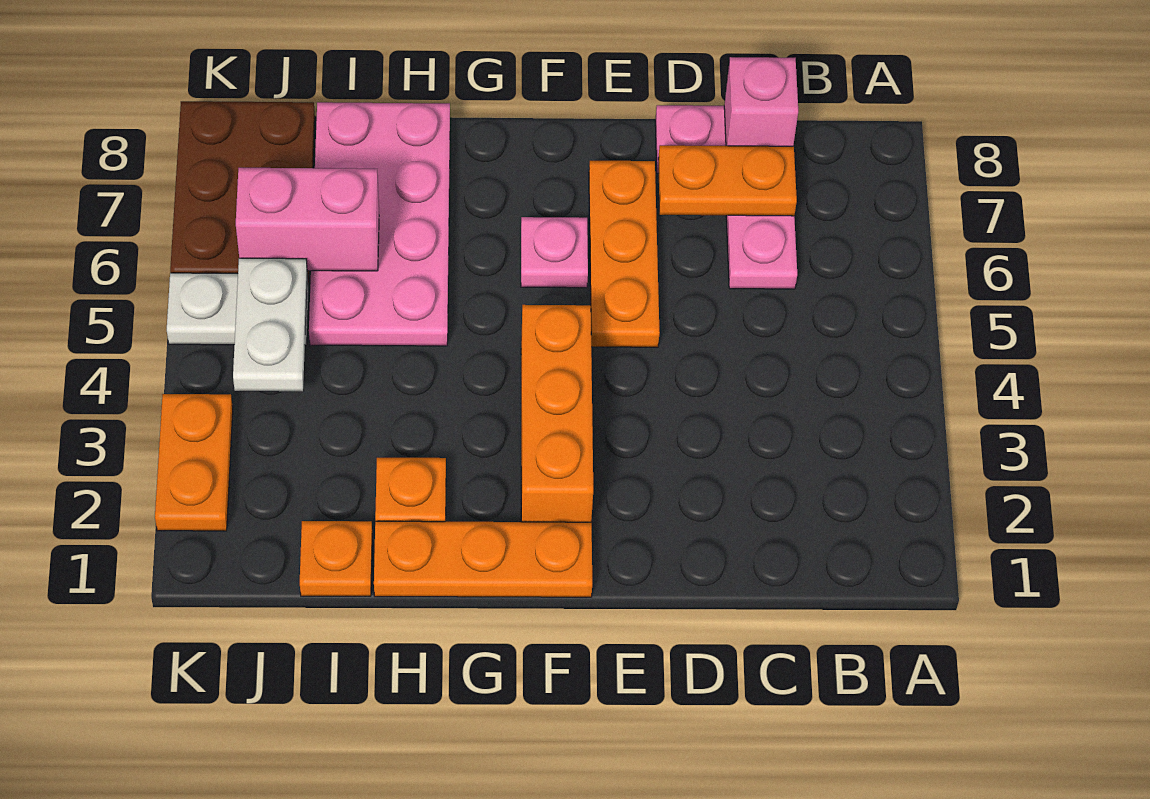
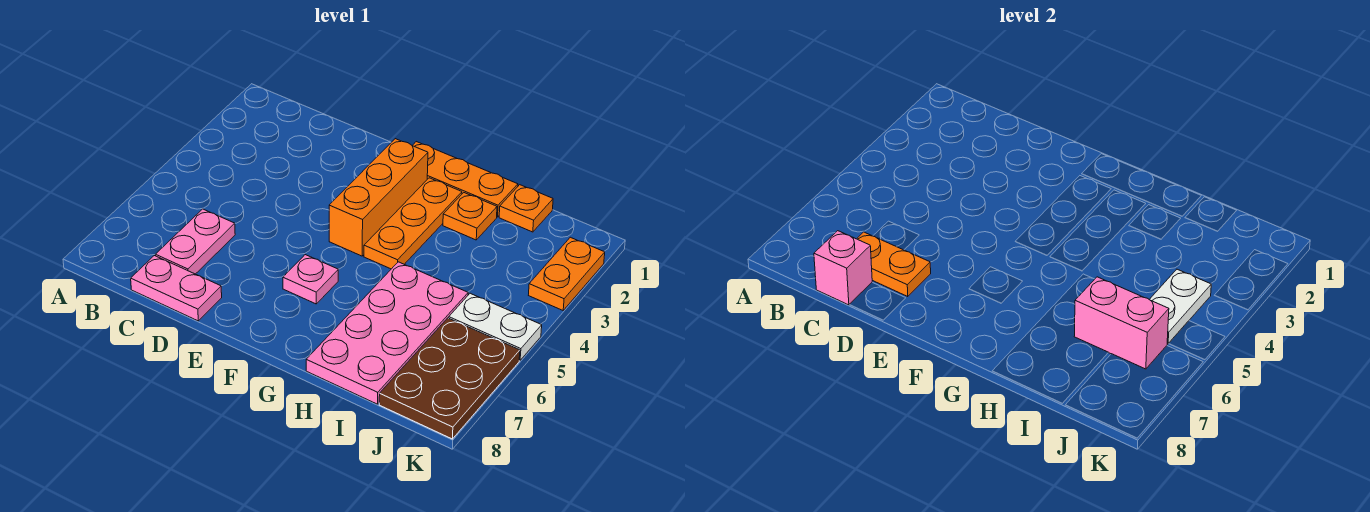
orange 1x3 plate [589,161,660,347] -> orange 1x3 plate moved to [364,178,462,269]

